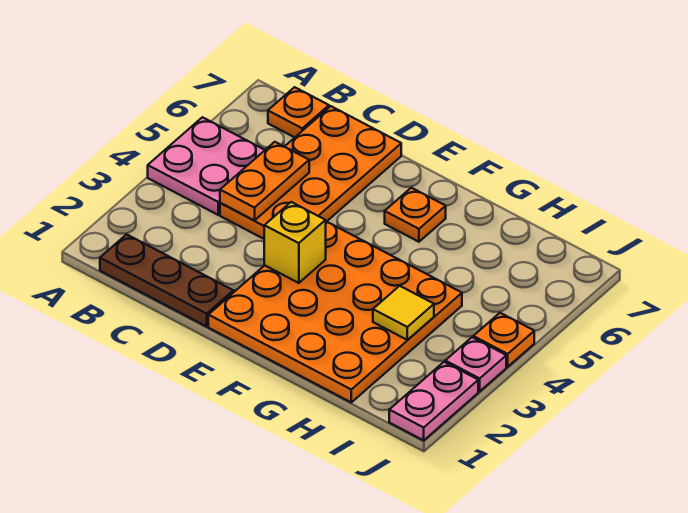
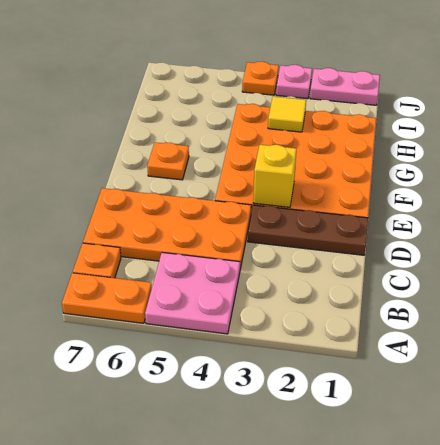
brown 1x3 plate [100,234,233,326] -> brown 1x3 plate turned to [248,205,368,255]
orange 1x2 plate [220,142,309,221] -> orange 1x2 plate moved to [62,273,152,323]

